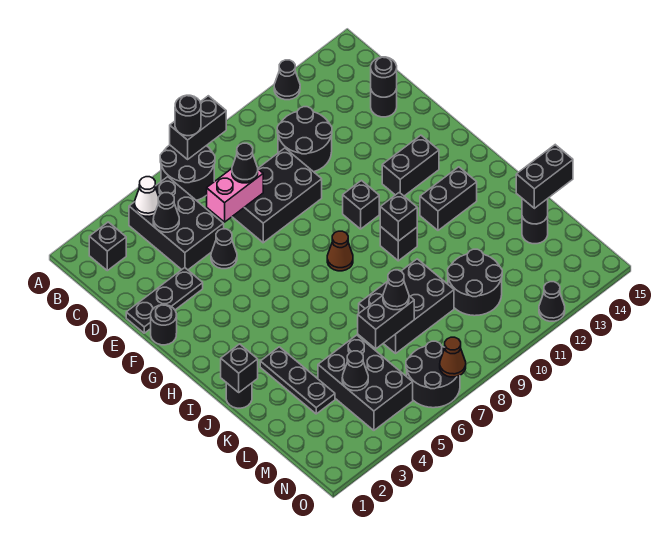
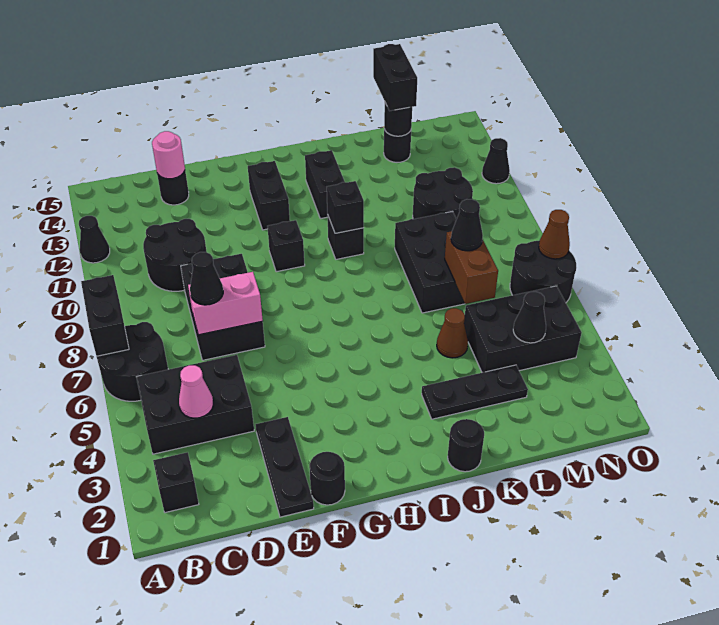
black 1x1 round brick [175,95,201,136] -> none
white 1x1 cone [135,177,159,216] -> none
black 1x1 cone [153,193,179,232] -> pink 1x1 cone [179,365,213,418]
pink 1x2 brick [207,169,263,222] -> pink 1x2 brick turned to [188,272,263,335]
black 1x1 round brick [371,57,397,97] -> pink 1x1 round brick [152,131,185,179]
black 1x1 cone [211,229,237,269] -> none
brown 1x1 cone [327,231,353,271] -> brown 1x1 cone moved to [437,308,468,358]
black 1x1 brick [221,344,258,392] -> none
black 1x2 brick [358,296,414,349] -> brown 1x2 brick [445,231,498,304]

